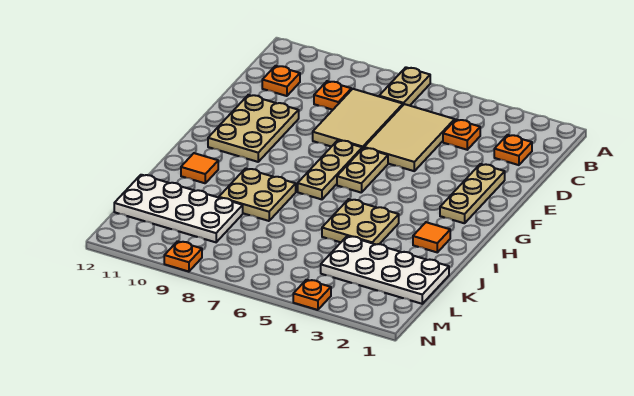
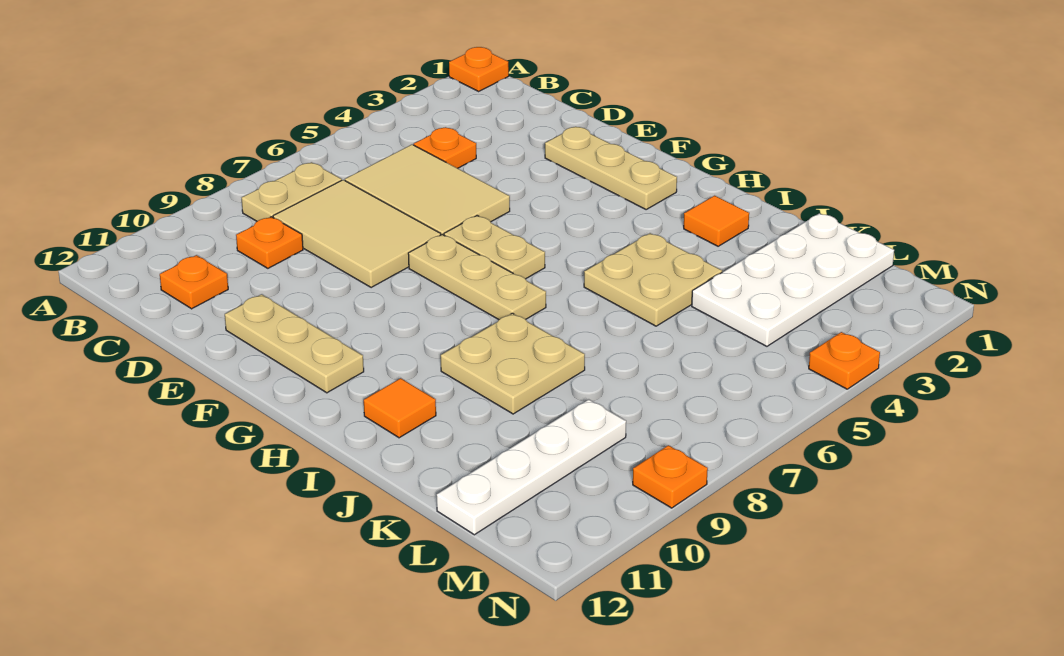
tan 1x2 plate [379,67,430,106] -> tan 1x2 plate turned to [242,162,342,221]
orange 1x1 plate [494,135,532,165] -> orange 1x1 plate moved to [449,47,509,91]
tan 2x3 plate [208,95,299,162] -> tan 1x3 plate [225,294,364,393]
white 2x4 plate [114,175,243,242] -> white 1x4 plate [437,399,626,535]

